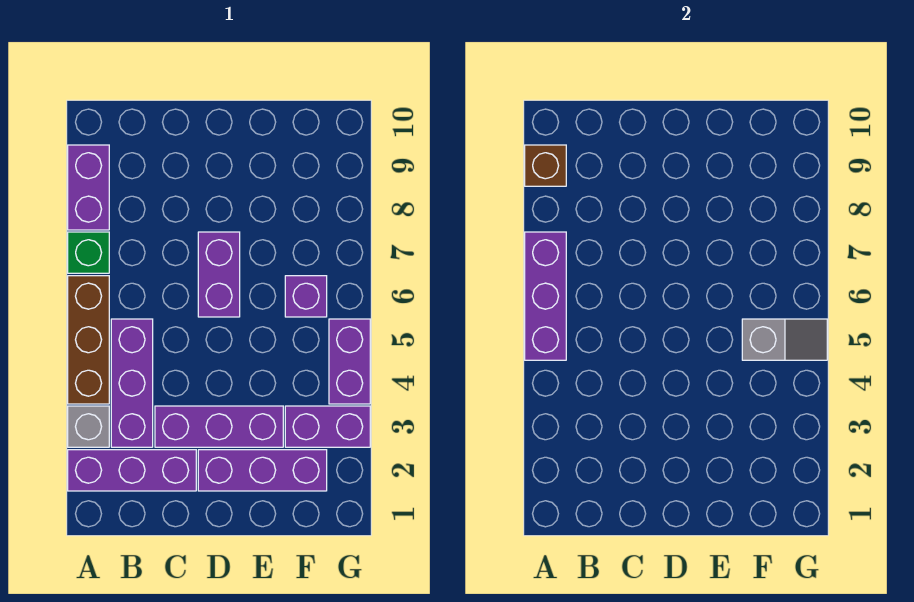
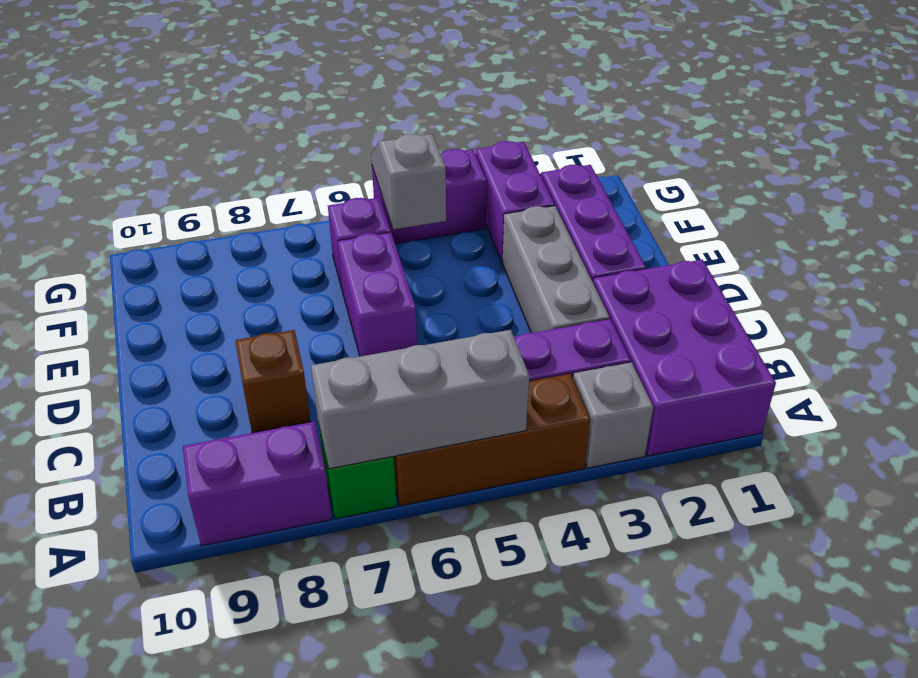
purple 1x3 brick [68,450,196,491] -> purple 2x3 brick [593,260,776,456]
purple 1x3 brick [525,232,566,360] -> grey 1x3 brick [311,330,529,469]
brown 1x1 brick [525,145,566,186] -> brown 1x1 brick moved to [235,330,310,433]
purple 1x3 brick [155,406,283,447] -> grey 1x3 brick [502,206,610,333]
purple 1x2 brick [198,232,240,317] -> purple 1x2 brick turned to [337,232,417,356]

